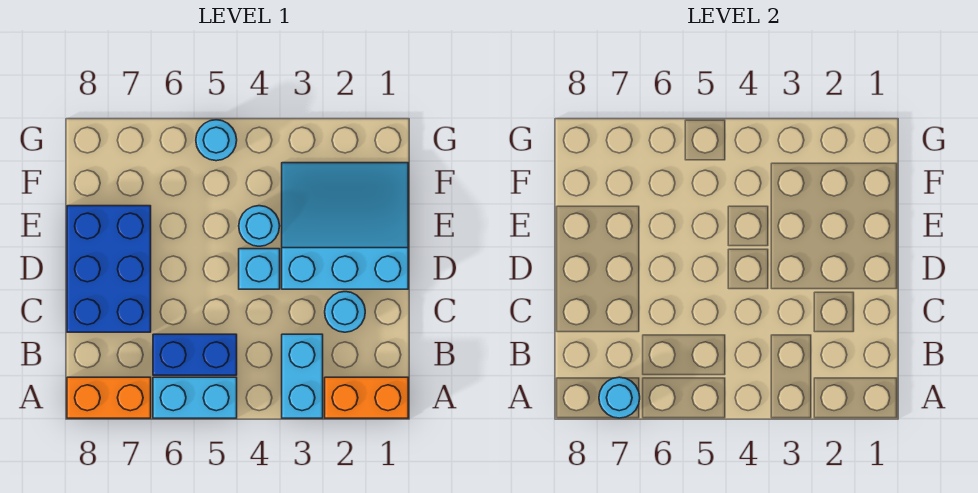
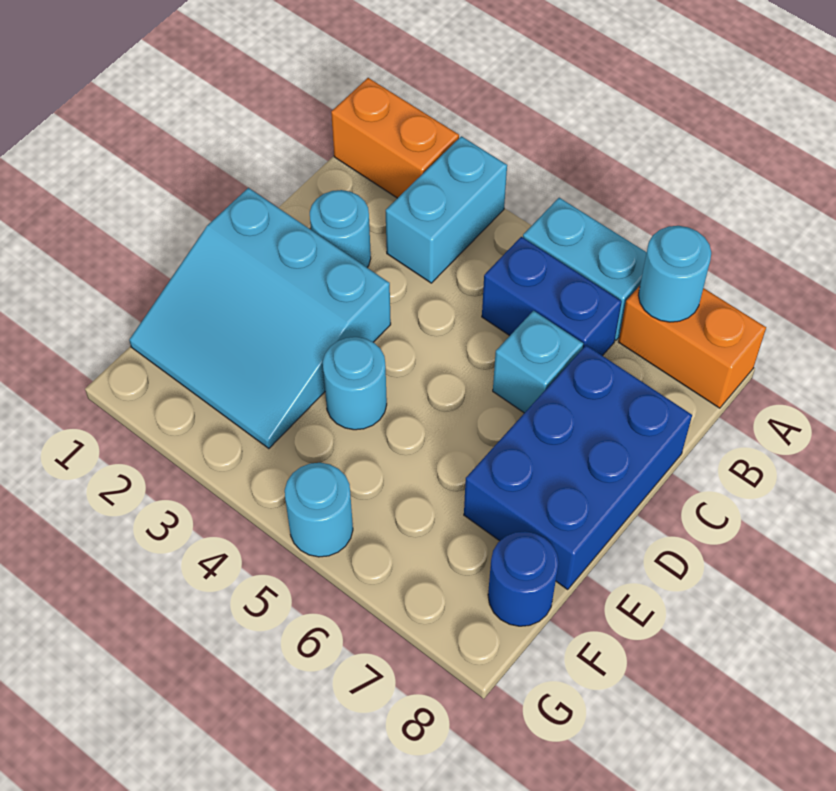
cyan 1x1 brick [239,249,280,289] -> cyan 1x1 brick moved to [493,311,583,413]
none -> blue 1x1 round brick [488,531,559,626]

